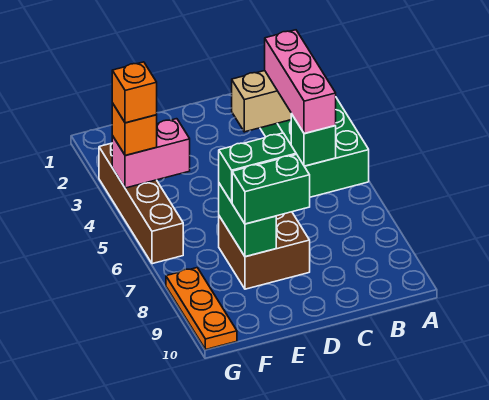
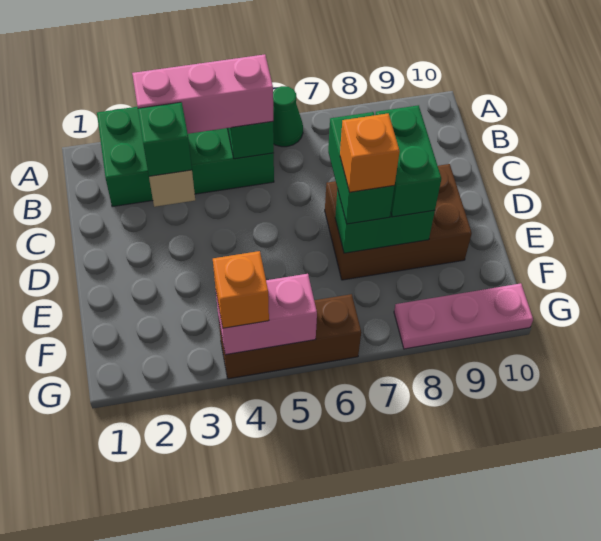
none -> green 1x1 cone [273,86,303,147]
none -> green 1x1 brick [138,102,192,176]
brown 2x2 brick [219,212,310,289] -> brown 2x3 brick [325,164,472,280]
pink 1x2 brick [112,119,190,188] -> pink 1x2 brick turned to [216,274,317,355]
brown 1x4 brick [99,143,183,264] -> brown 1x3 brick [219,294,361,379]
orange 1x1 brick [112,62,157,123] -> orange 1x1 brick moved to [340,114,400,192]
orange 1x3 plate [166,268,237,350] -> pink 1x3 plate [394,283,533,349]

